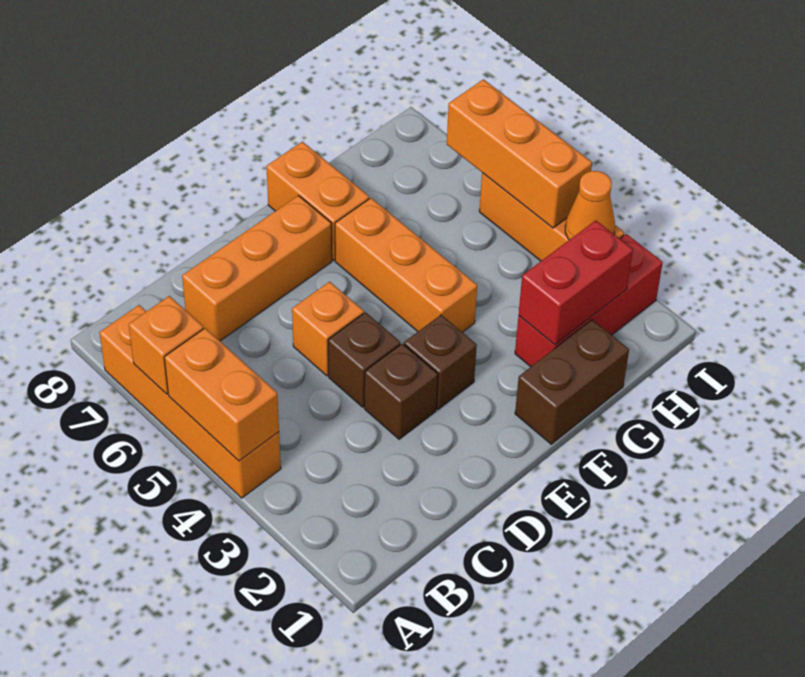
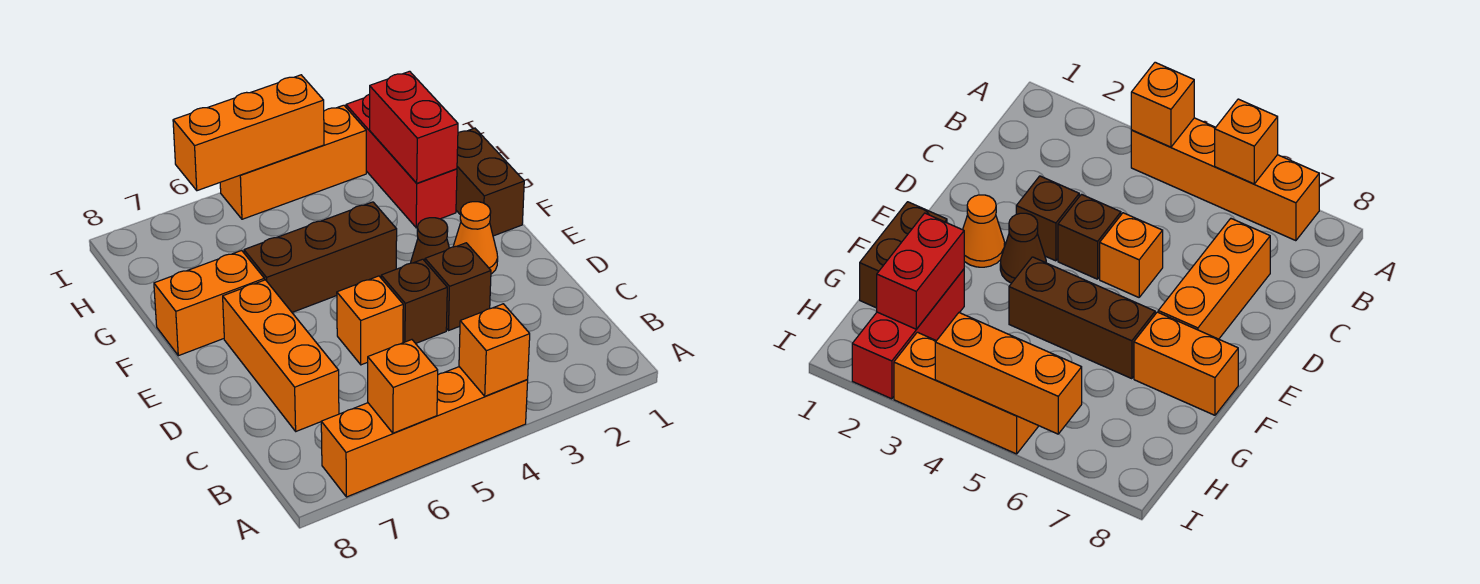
orange 1x2 brick [164,328,279,461] -> orange 1x1 brick [459,304,530,396]
brown 1x1 brick [404,315,477,410] -> brown 1x1 cone [411,218,449,263]
orange 1x3 brick [335,198,477,332] -> brown 1x3 brick [244,202,397,312]
orange 1x1 cone [565,171,615,240] -> orange 1x1 cone moved to [453,202,498,274]

